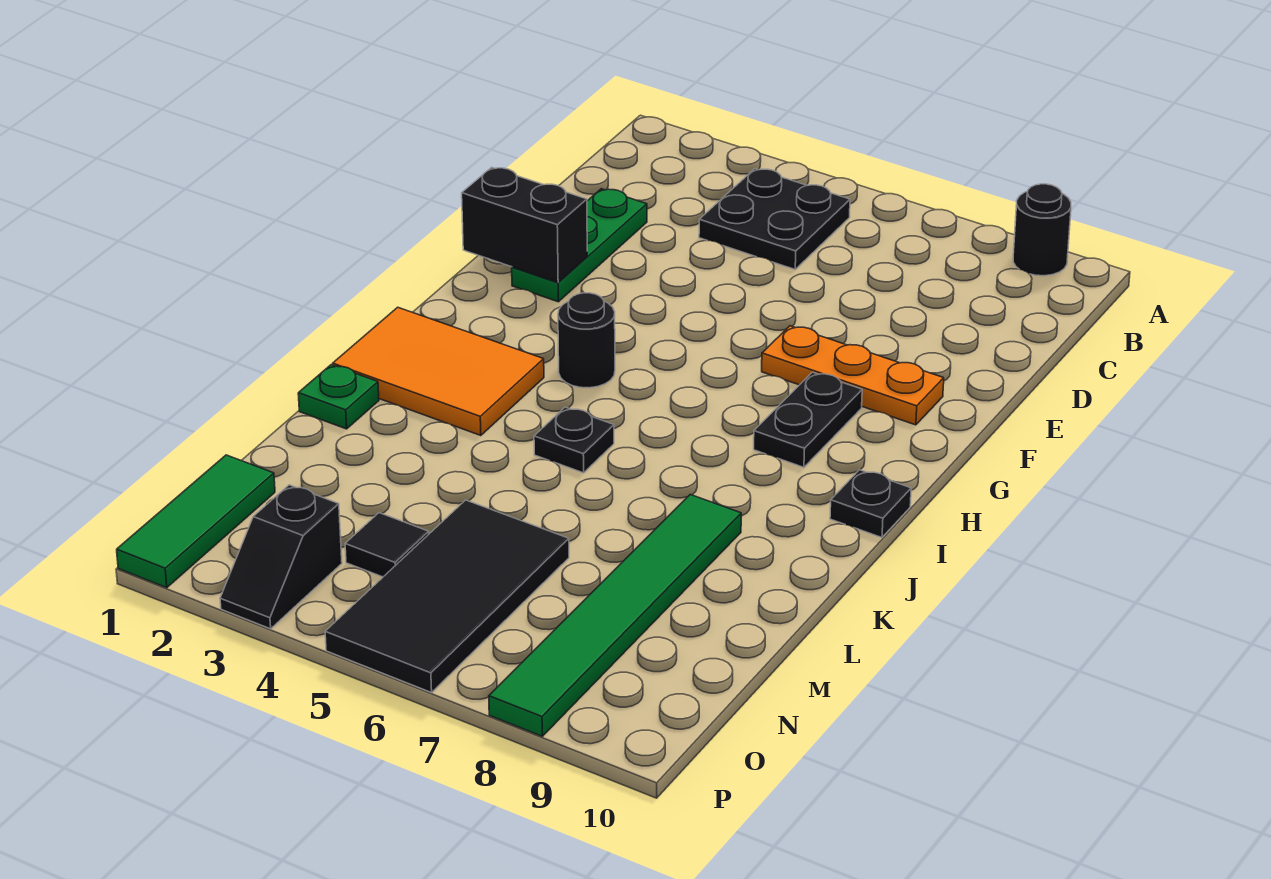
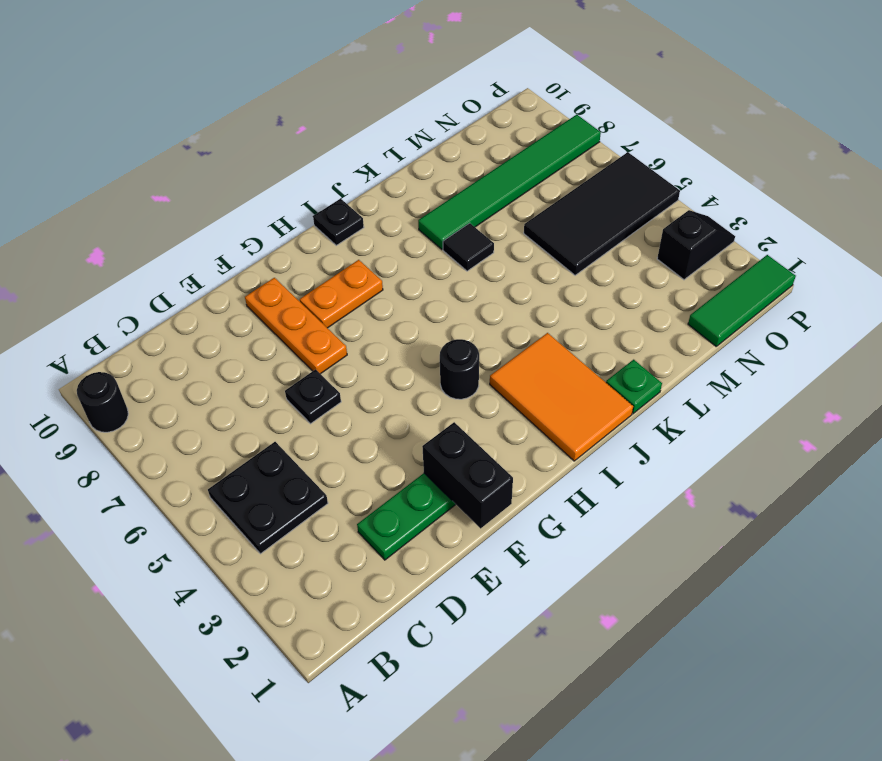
black 1x2 plate [754,372,862,467] -> orange 1x2 plate [300,260,383,328]
black 1x1 plate [534,407,614,473] -> black 1x1 plate moved to [285,369,341,424]
black 1x1 tile [345,513,429,577] -> black 1x1 tile moved to [443,223,494,271]

